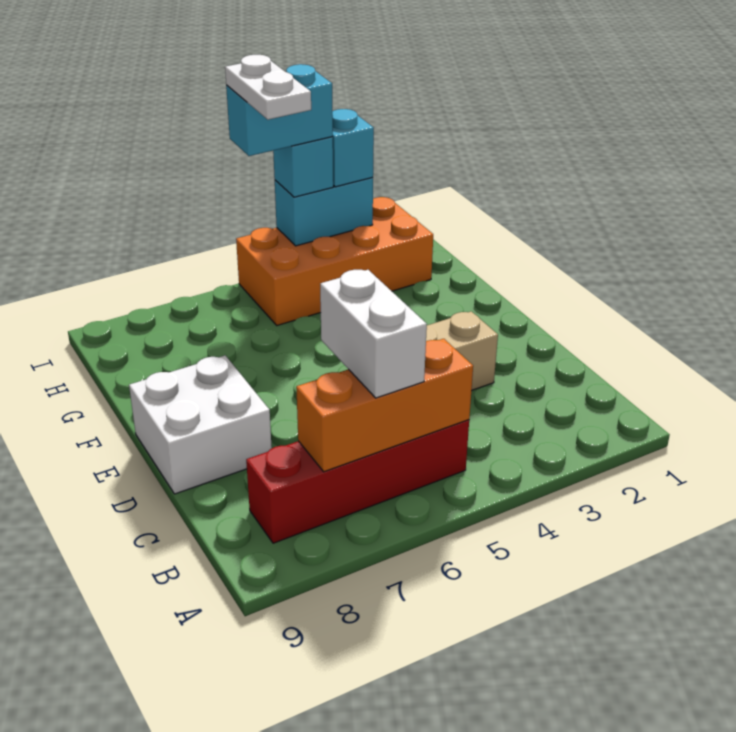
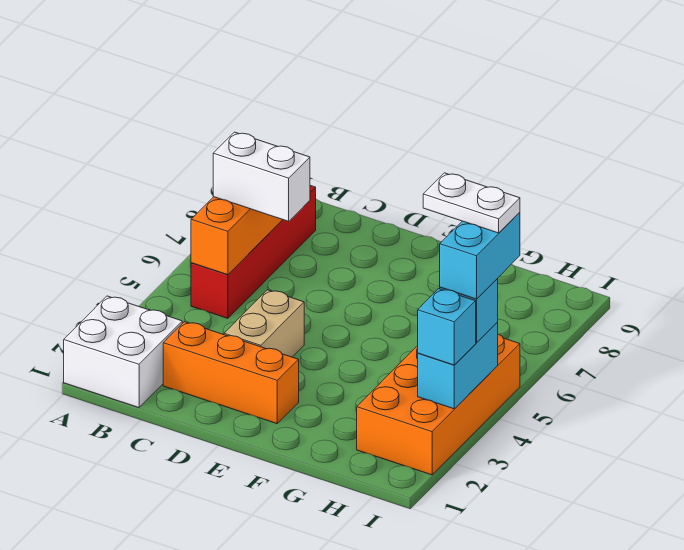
none -> orange 1x3 brick [163,322,299,424]
white 2x2 brick [129,355,272,494] -> white 2x2 brick moved to [64,296,182,408]

